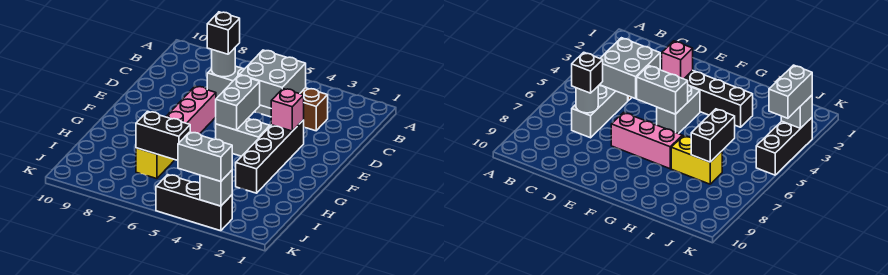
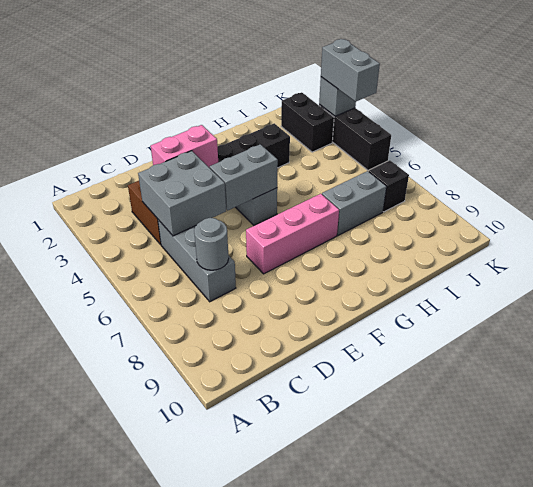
black 1x1 brick [207,12,240,54] -> black 1x1 brick moved to [369,160,409,212]
pink 1x1 brick [271,89,304,131] -> pink 1x2 brick [151,125,218,168]
yellow 1x2 brick [136,148,174,179] -> grey 1x2 brick [322,171,386,235]
black 1x2 brick [136,112,190,160] -> black 1x2 brick moved to [281,92,334,152]

